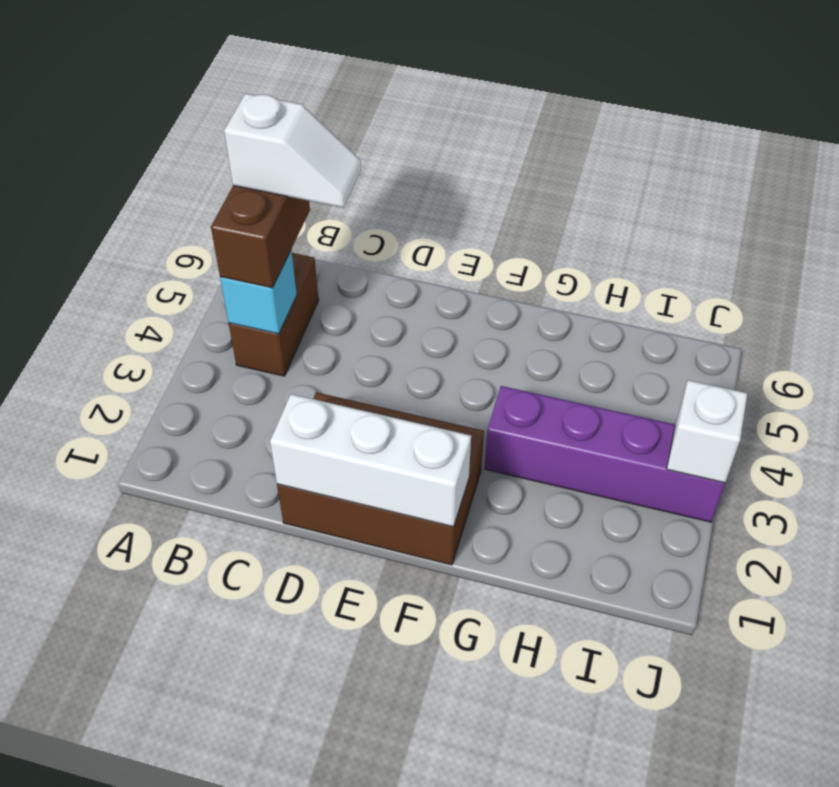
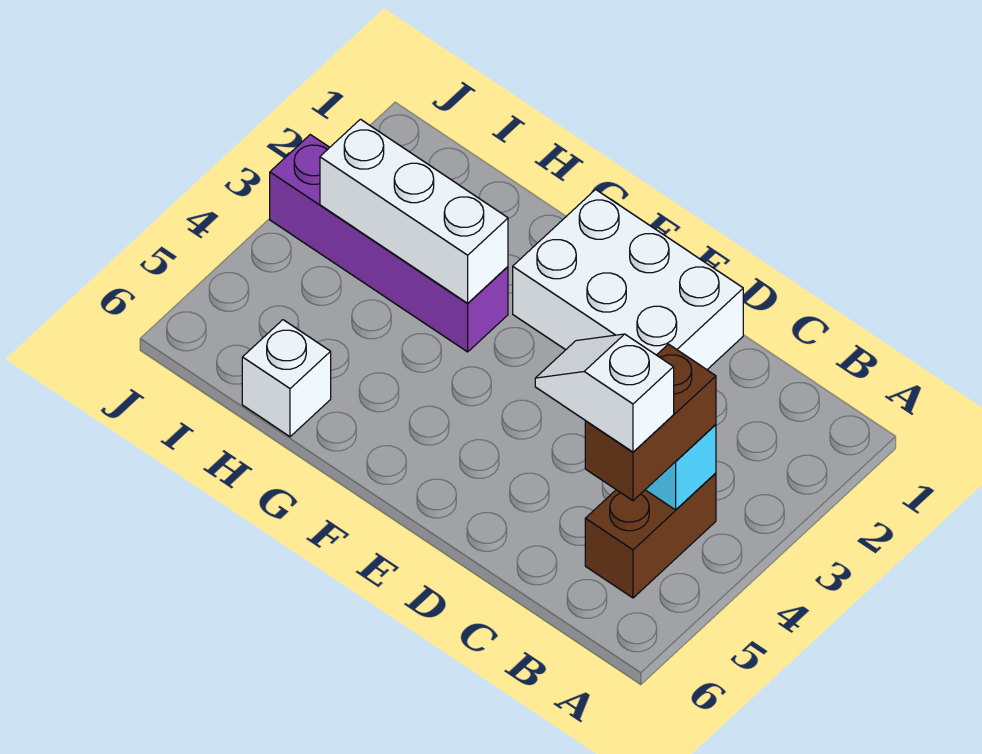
brown 2x3 brick [277,392,484,565] -> white 2x3 brick [513,189,743,370]
white 1x3 brick [270,394,471,527] -> white 1x3 brick moved to [320,119,508,303]
white 1x1 brick [667,380,748,483] -> white 1x1 brick moved to [242,320,331,437]

